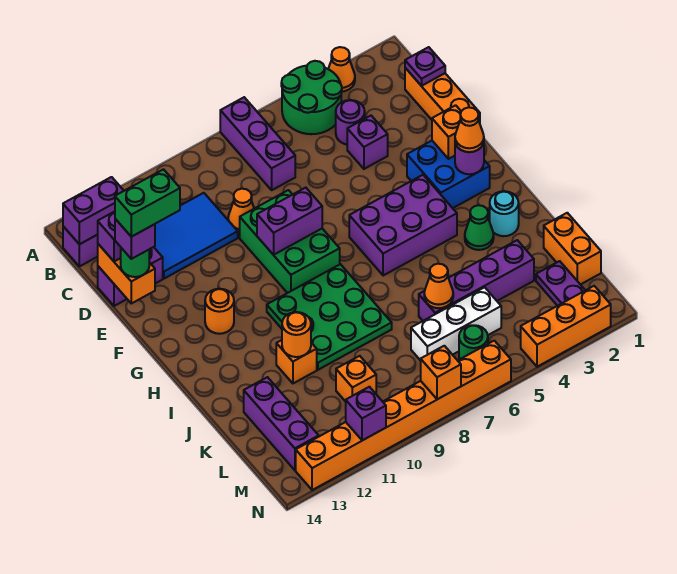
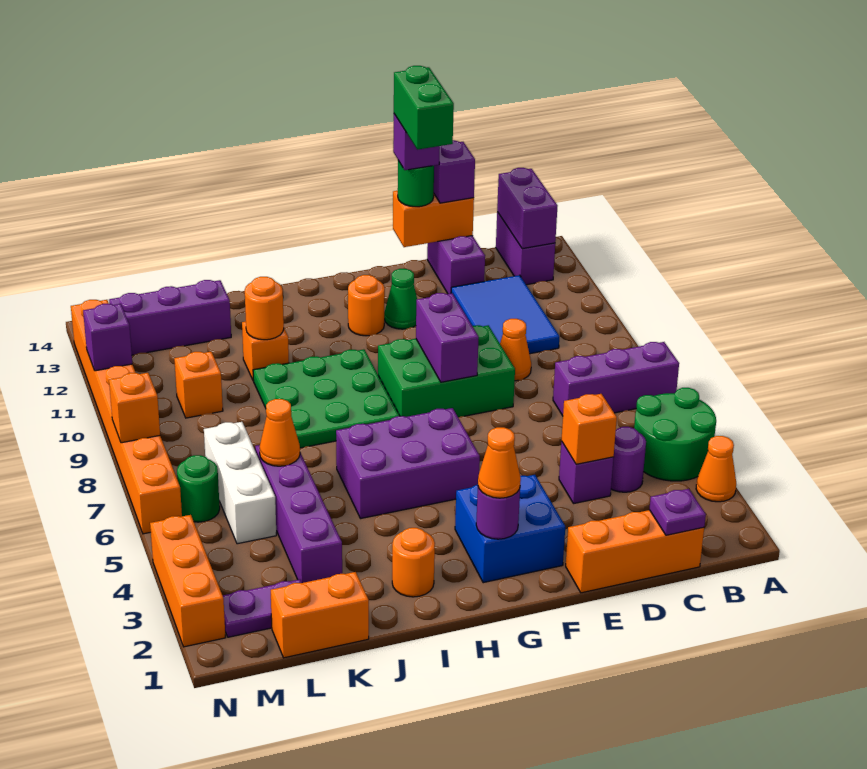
orange 1x1 brick [432,105,461,159] -> orange 1x1 brick moved to [561,394,617,464]
purple 2x3 brick [349,175,457,276] -> purple 2x3 brick turned to [336,408,480,519]
cyan 1x1 round brick [490,191,519,236] -> orange 1x1 round brick [392,528,435,597]
green 1x1 cone [465,205,494,250] -> green 1x1 cone moved to [384,269,417,329]

